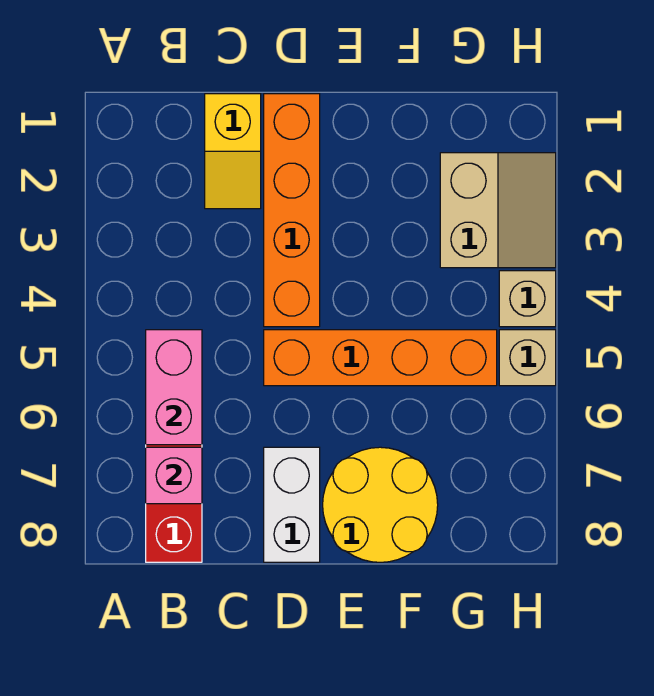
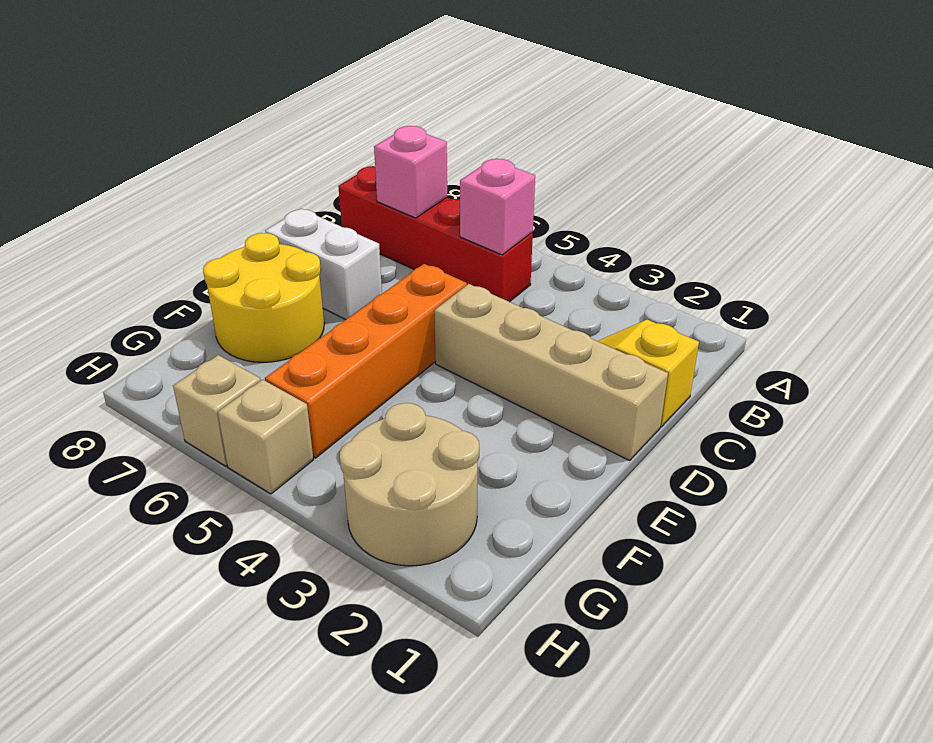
pink 1x2 brick [146,330,202,445] -> pink 1x1 brick [460,159,535,255]
orange 1x4 brick [264,94,320,327] -> tan 1x4 brick [434,284,668,460]
tan 2x2 slope [440,153,556,268] -> tan 2x2 round brick [340,403,479,566]
tan 1x1 brick [499,271,556,327] -> tan 1x1 brick moved to [173,355,261,466]

